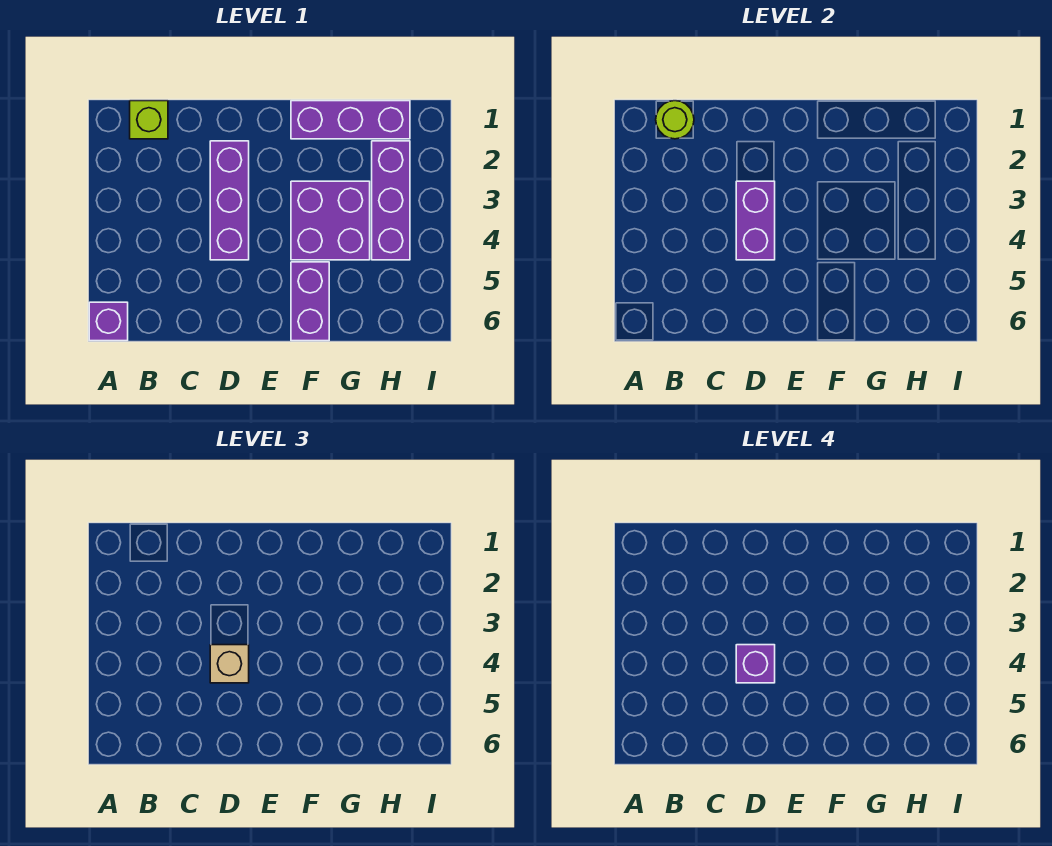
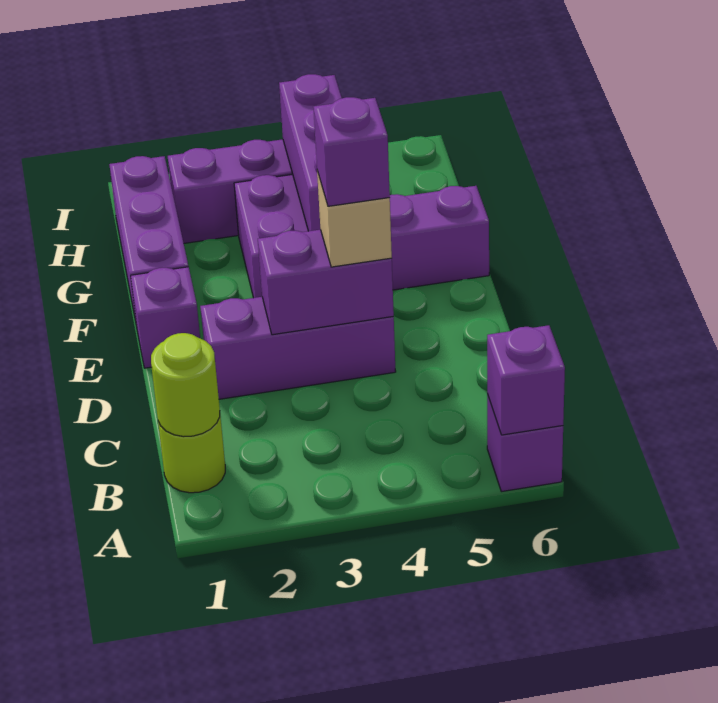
none -> purple 1x1 brick [487,325,565,435]
lime 1x1 brick [130,101,168,139] -> lime 1x1 round brick [158,417,225,493]
none -> purple 1x1 brick [130,267,200,368]
none -> purple 1x3 brick [279,74,342,231]

